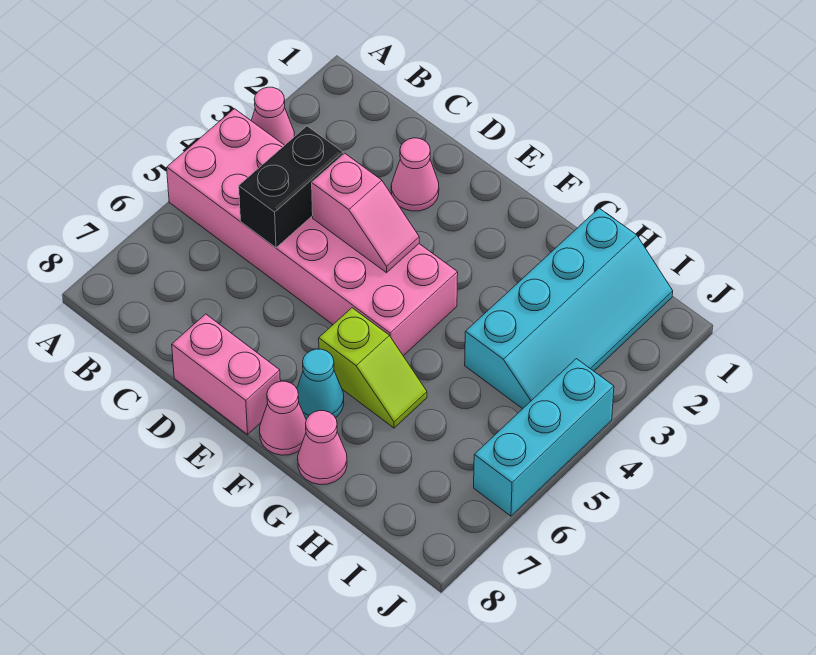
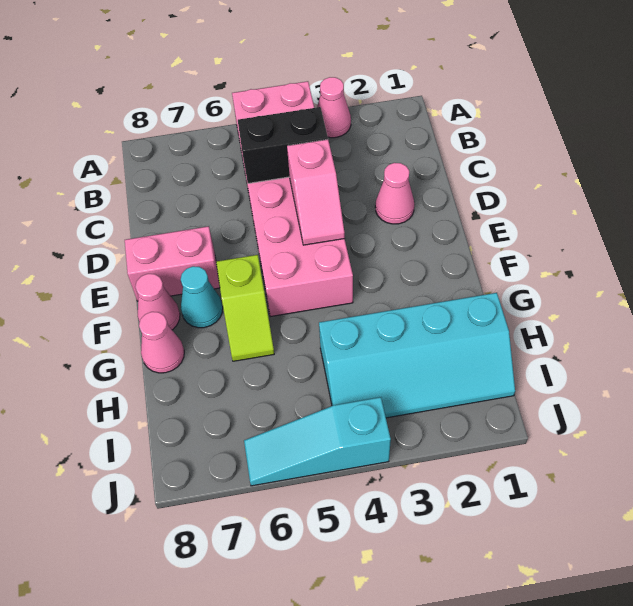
pink 1x2 brick [172,314,280,434] -> pink 1x2 brick turned to [125,226,220,301]
cyan 1x3 brick [474,359,614,516] -> cyan 1x3 slope [244,397,391,486]

